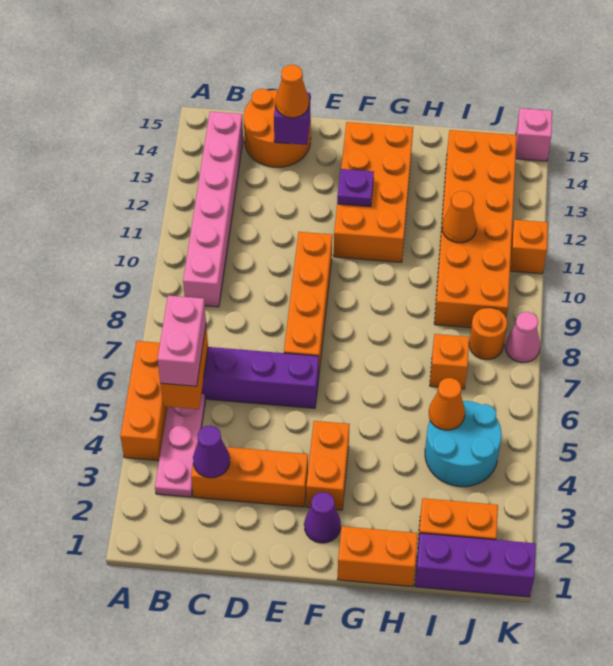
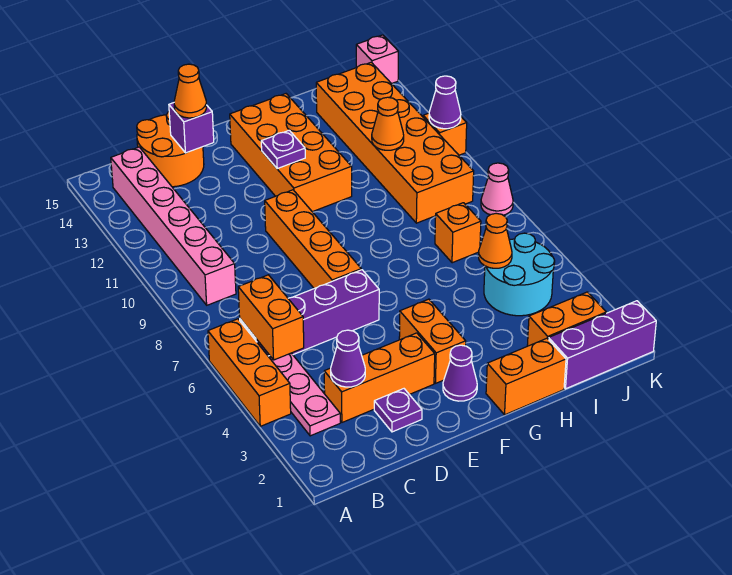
pink 1x2 brick [157,296,206,386] -> none
none -> purple 1x1 plate [374,389,422,432]
orange 1x1 round brick [469,307,507,360] -> none
none -> purple 1x1 cone [429,76,461,129]

